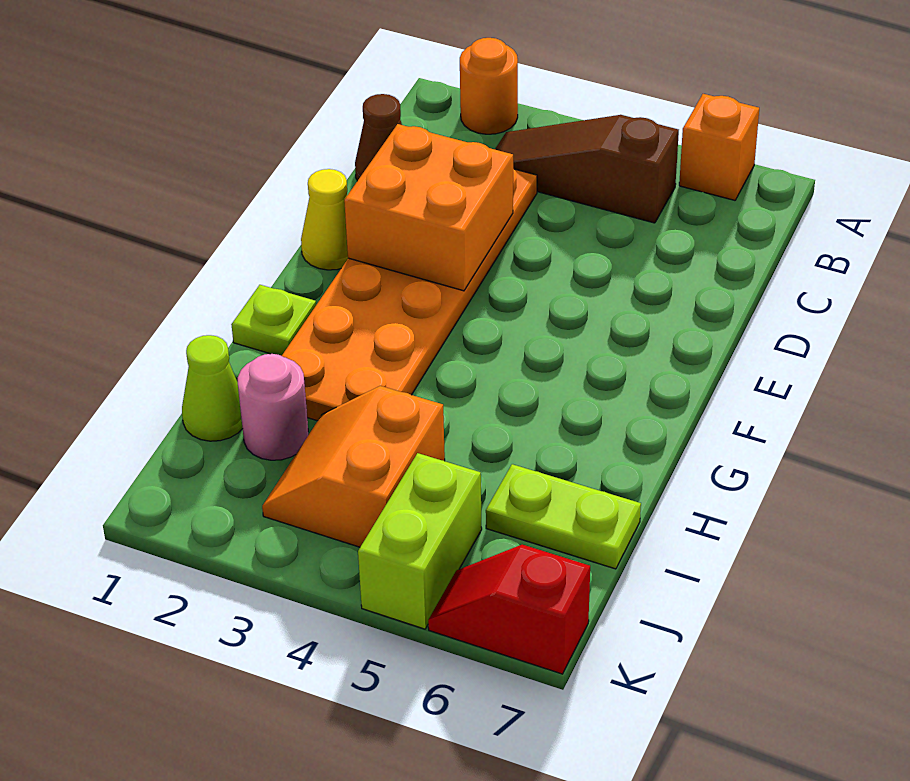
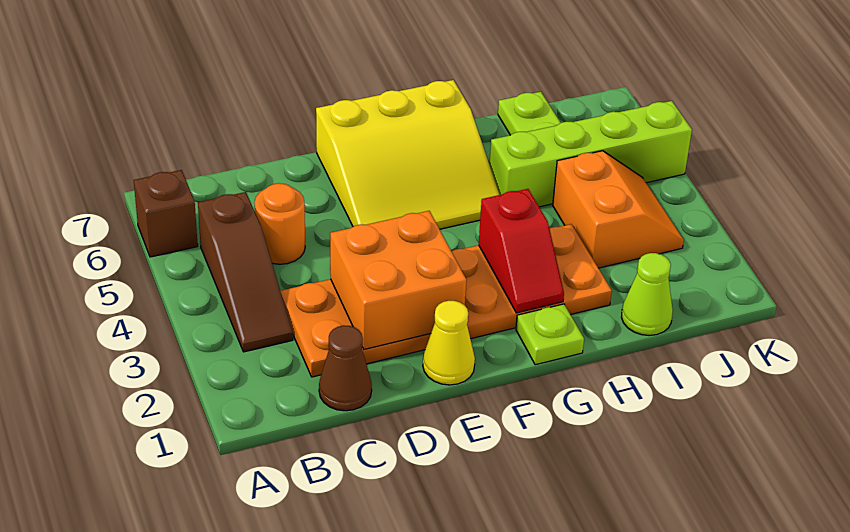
orange 1x1 round brick [460,38,518,134] -> orange 1x1 round brick moved to [254,183,305,264]
orange 1x1 brick [679,94,759,200] -> brown 1x1 brick [134,170,198,257]
none -> yellow 3x3 slope [316,80,500,229]
pink 1x1 round brick [238,354,308,460] -> none
orange 2x2 slope [262,386,445,547] -> orange 2x2 slope turned to [553,151,684,268]
lime 1x2 brick [358,453,482,629] -> lime 1x4 brick [489,101,692,207]
red 1x2 slope [428,545,590,674] -> red 1x2 slope moved to [479,189,564,313]

